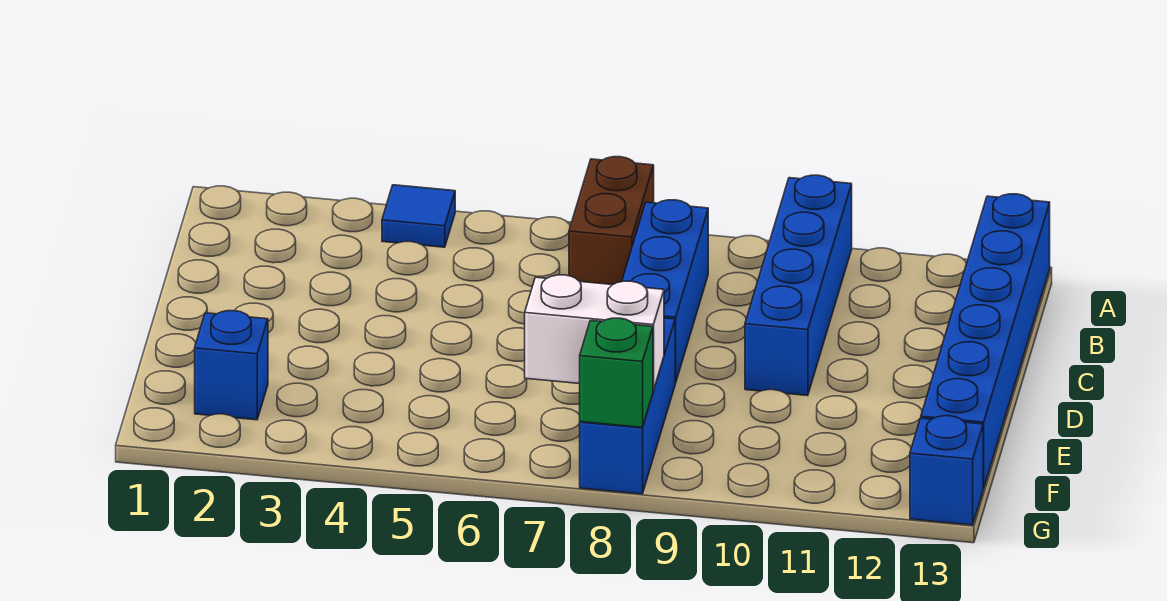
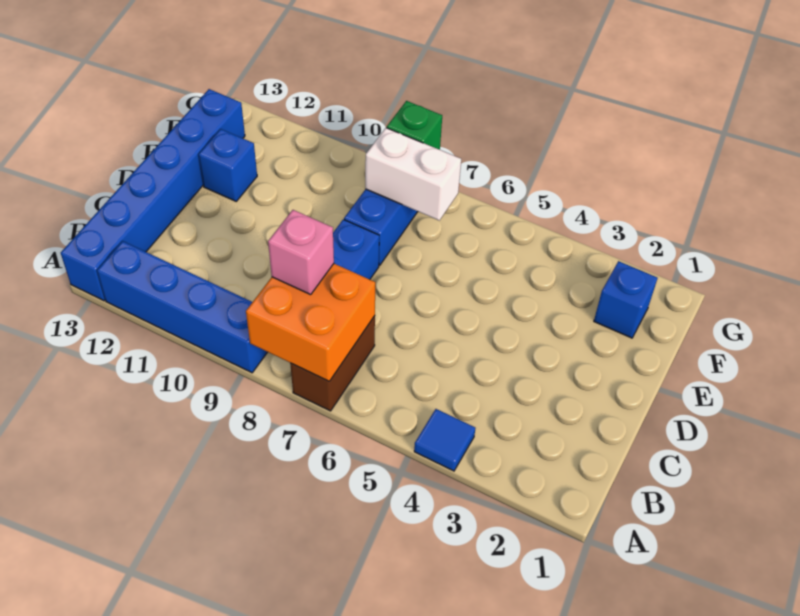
none -> orange 2x2 brick [246,264,375,381]
blue 1x4 brick [745,175,852,396] -> blue 1x4 brick turned to [97,241,267,373]
none -> pink 1x1 brick [268,210,334,295]
blue 1x1 brick [910,416,983,525] -> blue 1x1 brick moved to [199,129,257,201]

